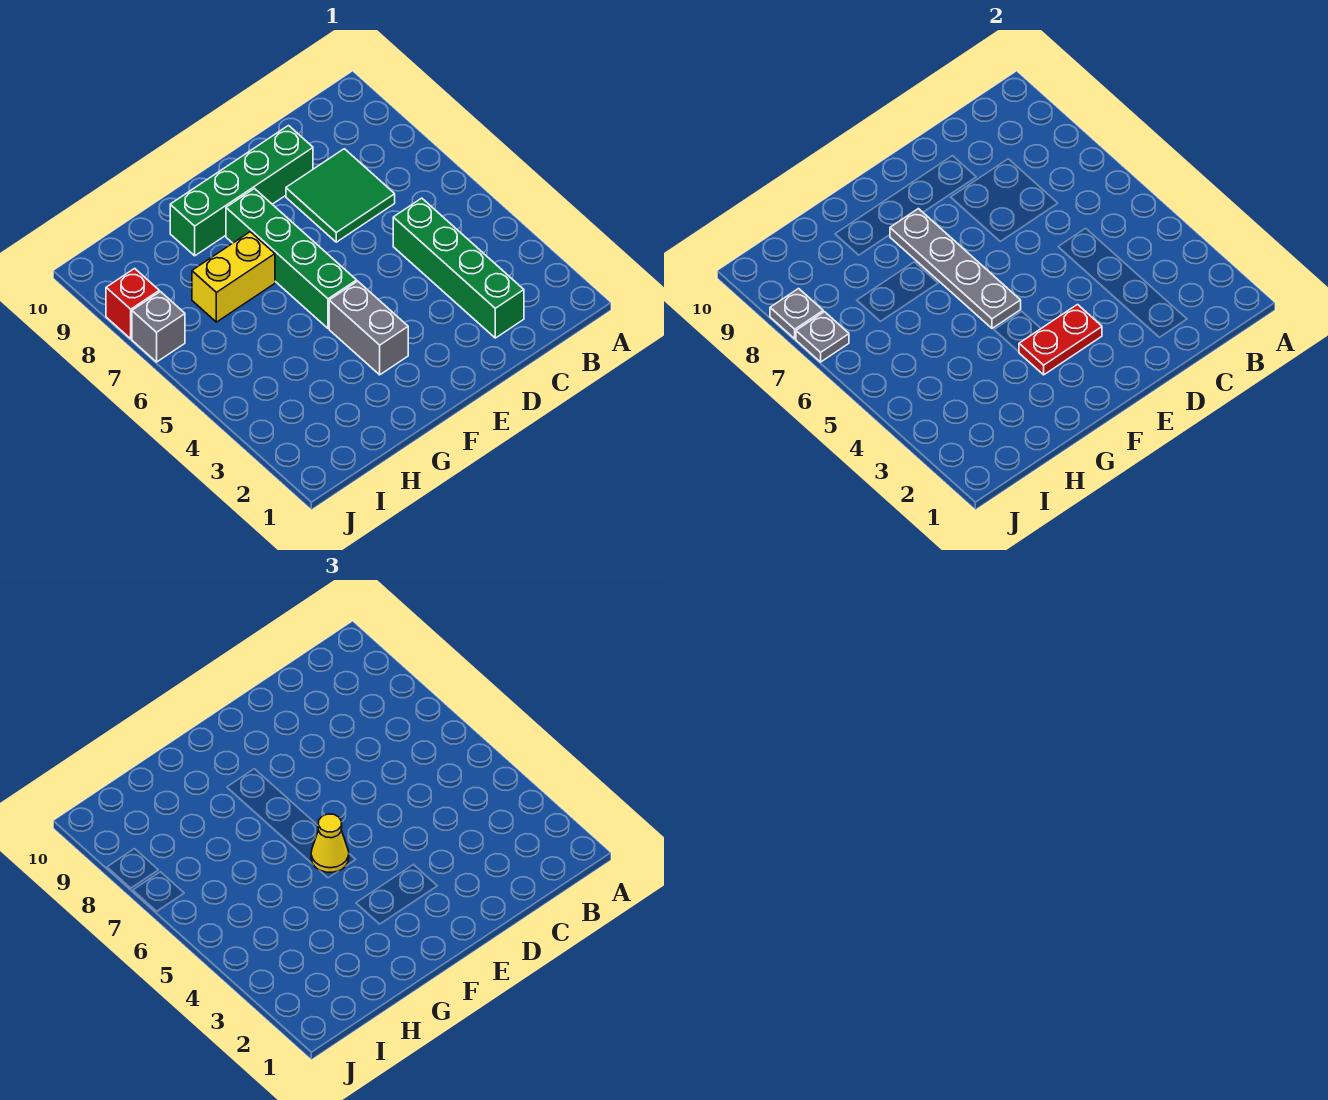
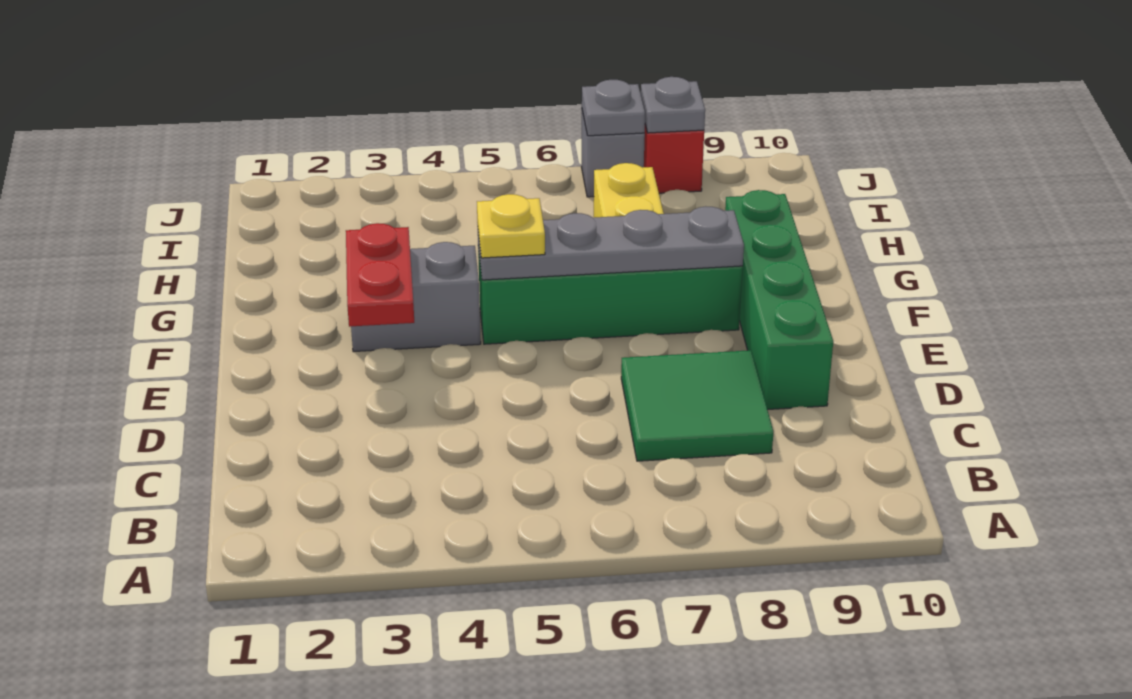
green 1x4 brick [393,198,524,338] -> none
yellow 1x1 cone [311,814,349,872] -> yellow 1x1 plate [477,194,545,258]

